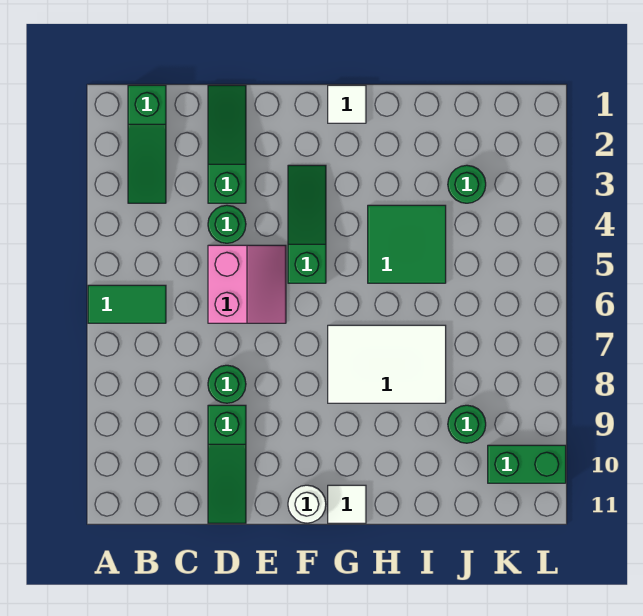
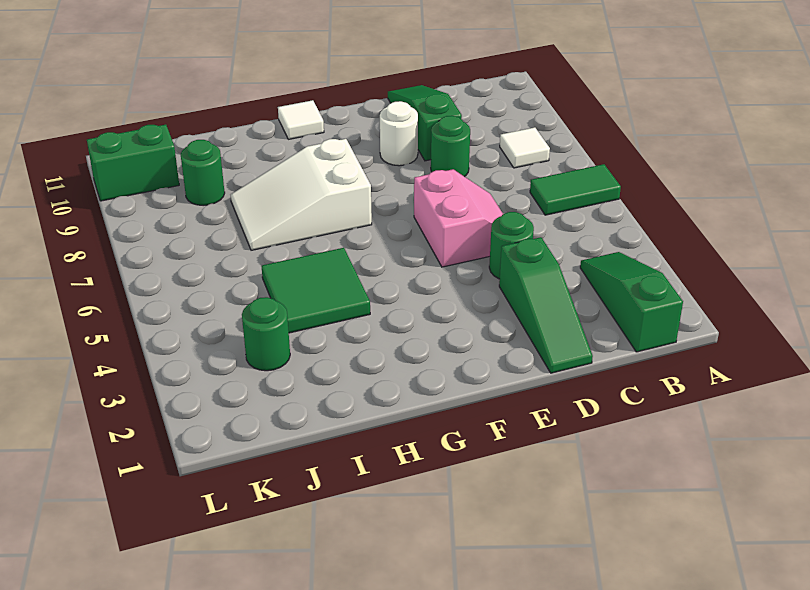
pink 2x2 slope [208,245,286,323] -> pink 2x2 slope turned to [414,169,503,267]
green 1x3 slope [288,165,326,283] -> none
white 1x1 round brick [288,485,326,523] -> white 1x1 round brick moved to [380,101,418,166]
white 1x1 tile [328,85,366,123] -> white 1x1 tile moved to [500,127,550,168]
white 2x3 tile [328,325,446,403] -> white 2x3 slope [231,139,372,250]

